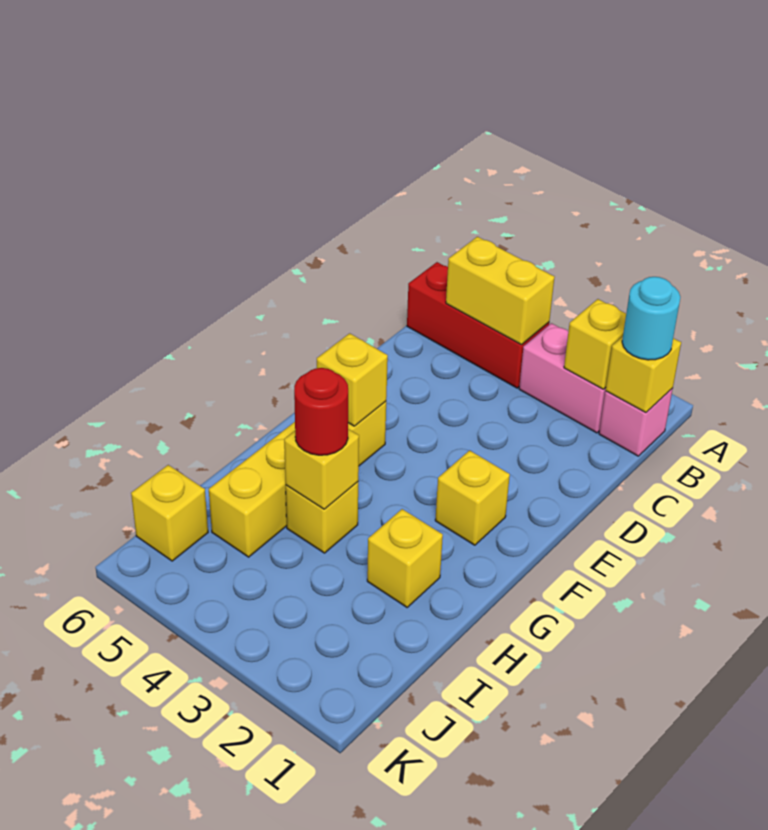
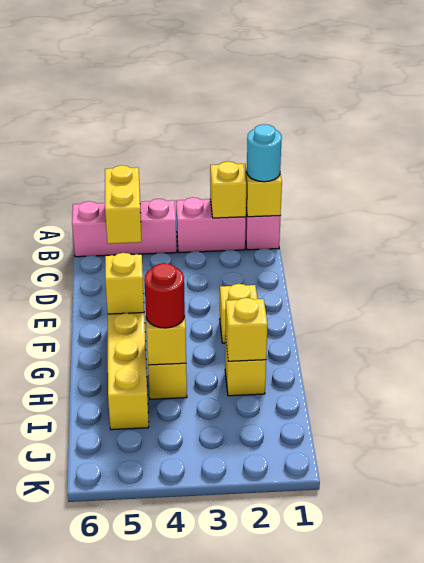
red 1x3 brick [407,262,549,388] -> pink 1x3 brick [72,199,177,257]
yellow 1x2 brick [446,237,555,345] -> yellow 1x2 brick turned to [105,165,142,244]
yellow 1x1 brick [131,465,208,561] -> yellow 1x1 brick moved to [225,298,268,361]

